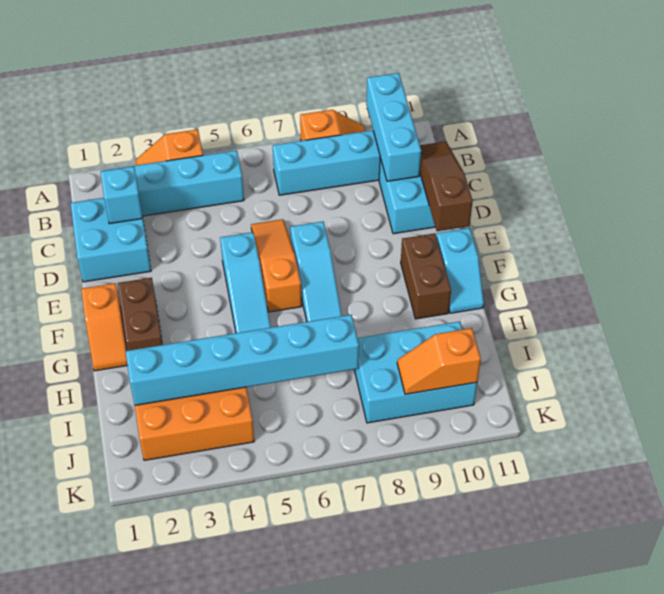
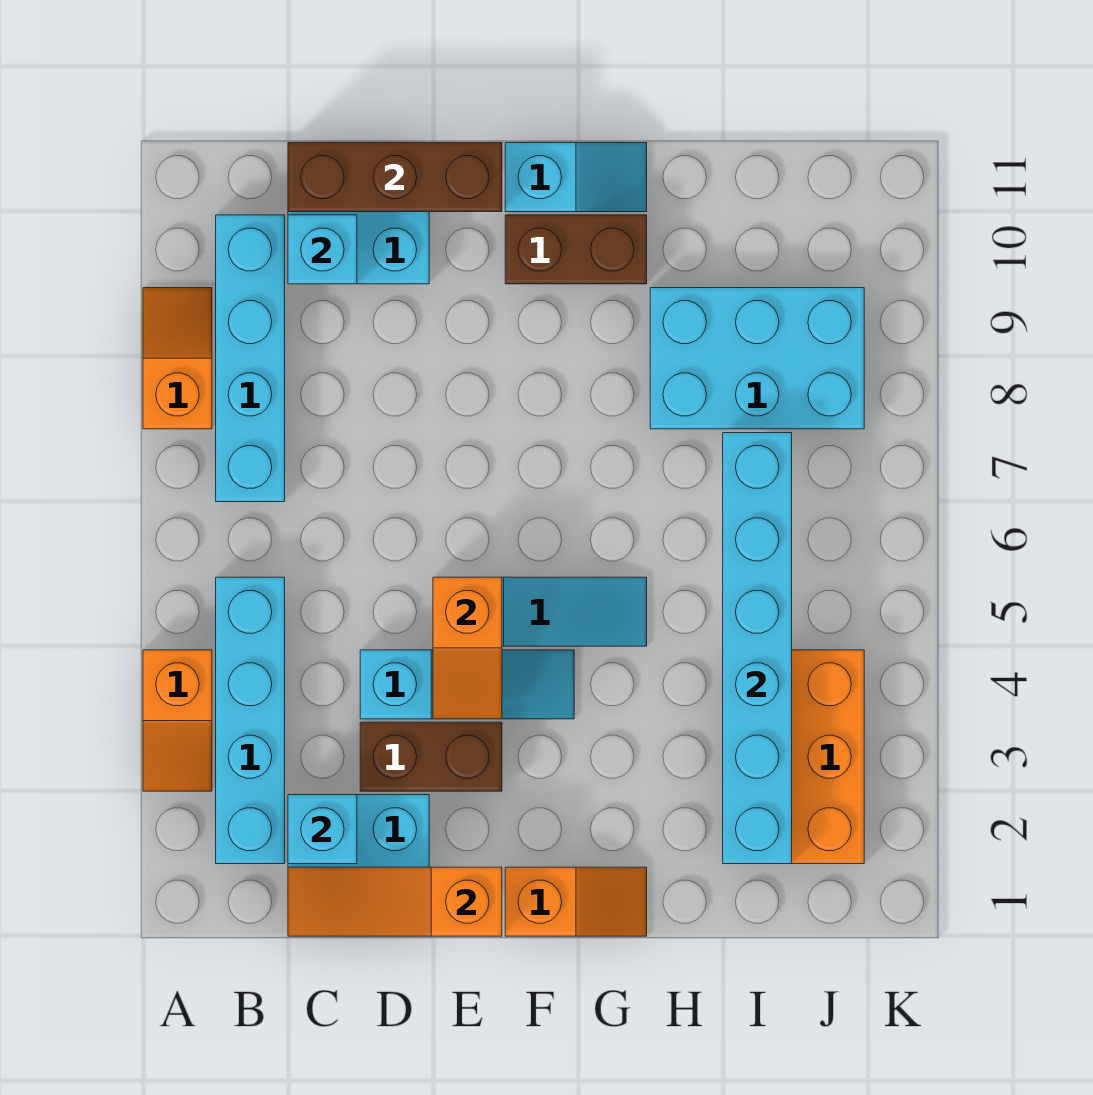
cyan 1x3 brick [366,73,421,181] -> cyan 1x1 brick [288,215,357,284]
brown 1x3 slope [420,141,473,231] -> brown 1x3 brick [288,143,502,212]
orange 1x3 slope [251,219,302,312] -> orange 1x3 slope moved to [288,867,502,936]
cyan 1x3 slope [290,222,342,322] -> cyan 1x3 slope moved to [360,650,574,719]
brown 1x2 brick [118,278,163,350] -> brown 1x2 brick moved to [360,722,502,791]
cyan 2x3 brick [354,322,477,423] -> cyan 2x3 brick turned to [650,288,864,429]
orange 1x2 slope [397,328,481,394] -> orange 1x2 slope moved to [433,577,502,719]

